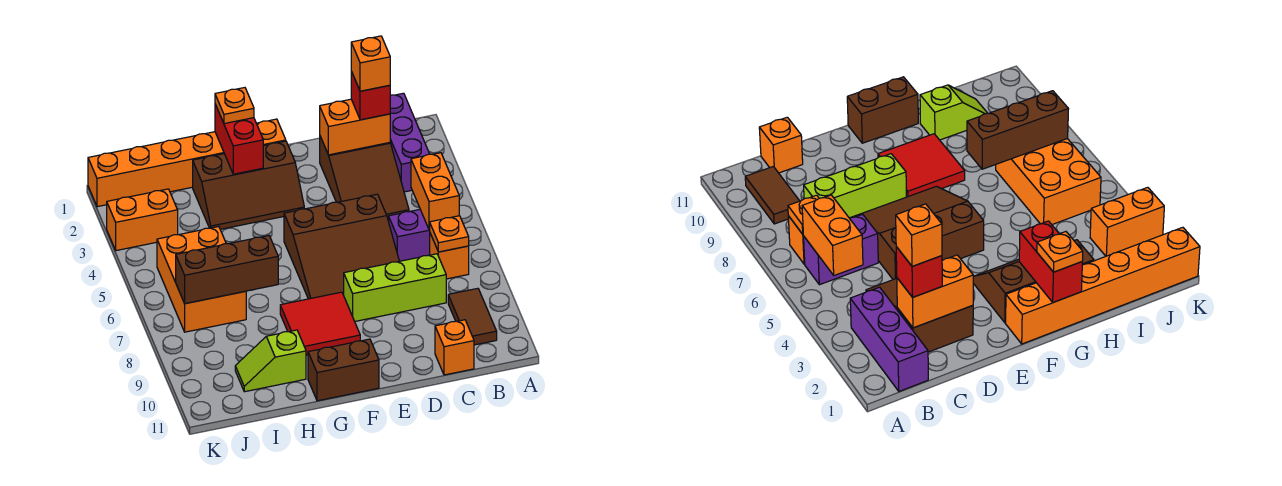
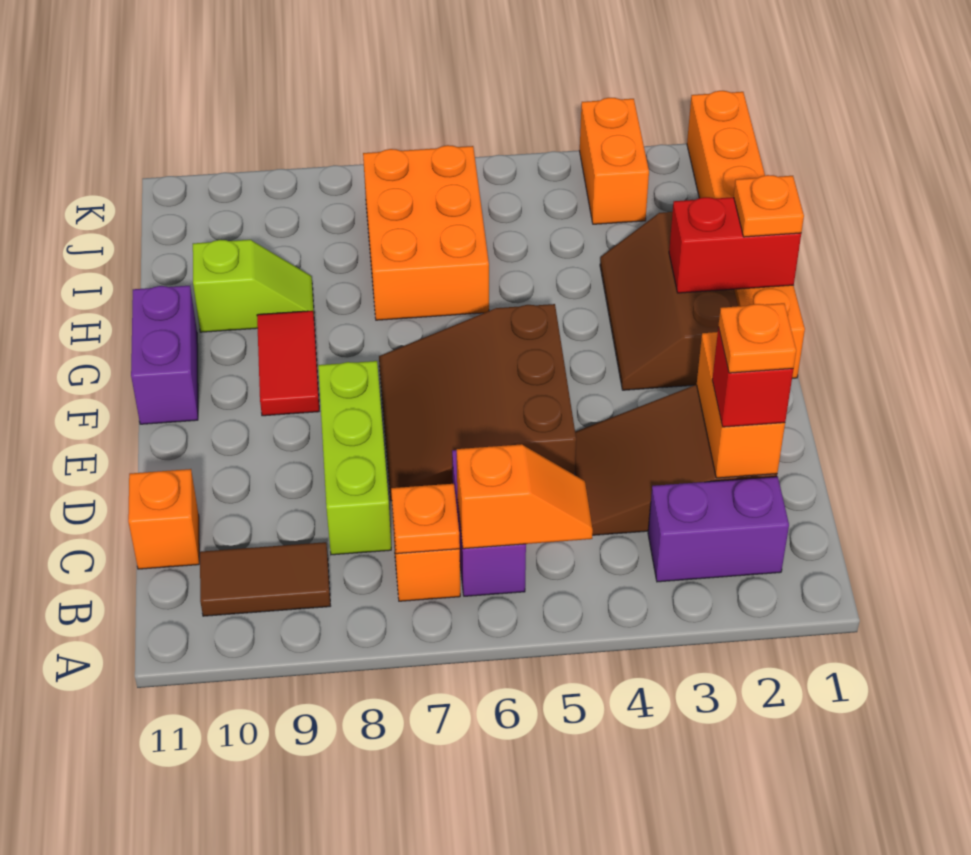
purple 1x3 brick [390,93,429,192] -> purple 1x2 brick [648,477,789,582]
orange 1x2 brick [411,153,459,230] -> orange 1x2 slope [457,444,593,549]
orange 1x1 brick [351,36,390,91] -> orange 1x1 plate [718,303,796,373]
red 2x2 tile [280,292,360,355] -> red 1x2 tile [257,311,319,416]
brown 1x2 brick [308,339,379,401] -> purple 1x2 brick [131,286,198,424]
brown 1x3 brick [176,236,278,304] -> none
lime 1x2 slope [235,330,306,392] -> lime 1x2 slope turned to [193,240,314,332]
orange 2x3 brick [157,227,246,332] -> orange 2x3 brick turned to [363,145,489,320]

